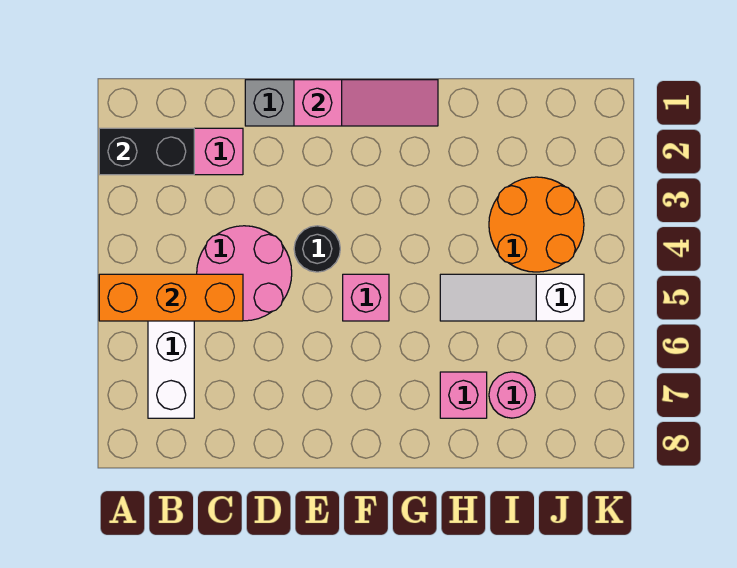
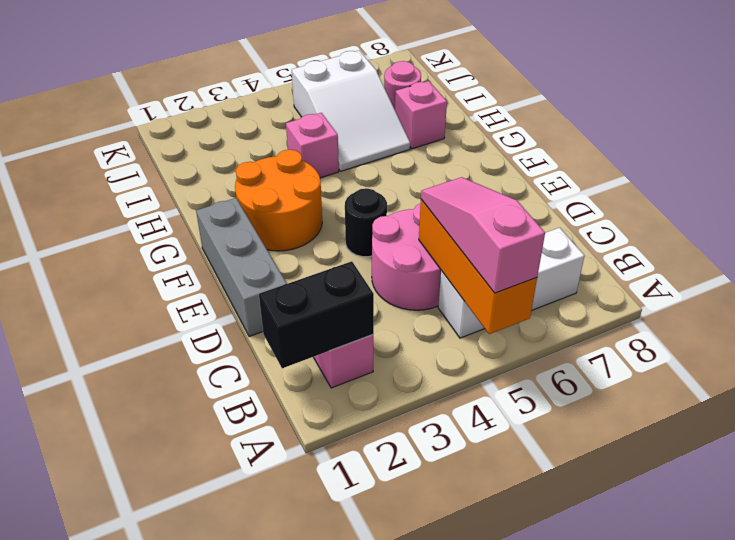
black 1x2 brick [99,128,194,175] -> black 1x2 brick turned to [259,261,374,368]
pink 1x3 slope [294,80,438,126] -> pink 1x3 slope moved to [421,177,545,293]
pink 1x1 brick [343,274,389,321] -> pink 1x1 brick moved to [286,113,339,178]
white 1x3 slope [440,274,584,321] -> white 2x3 slope [292,50,410,171]
orange 2x2 round brick [489,177,584,272] -> orange 2x2 round brick moved to [235,149,322,251]

